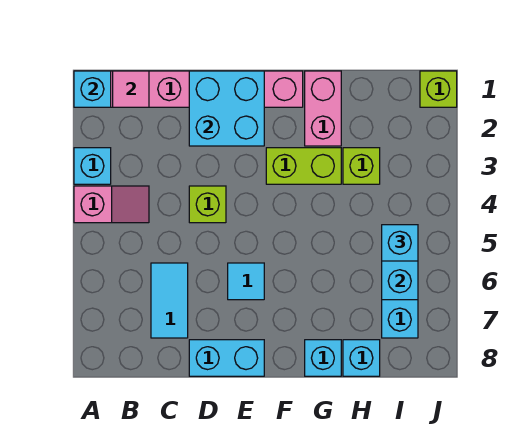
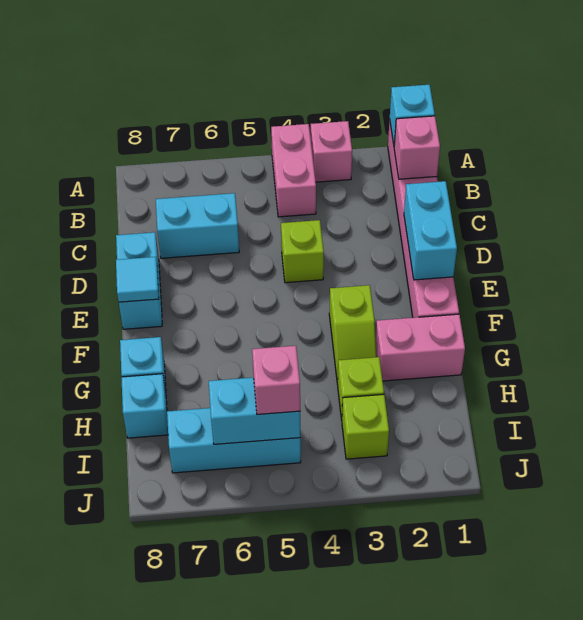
cyan 1x1 brick [74,148,111,184] -> pink 1x1 brick [311,121,352,182]
pink 1x2 slope [74,186,149,223] -> pink 1x2 brick [271,124,316,217]
pink 1x1 tile [113,71,149,107] -> pink 1x1 brick [394,116,440,179]
cyan 1x2 tile [151,263,188,338] -> cyan 1x2 brick [156,193,239,258]
cyan 2x2 brick [189,71,264,146] -> cyan 1x2 brick [404,181,457,280]
cyan 1x1 tile [228,263,264,300] -> cyan 1x1 tile moved to [116,257,159,302]
lime 1x2 brick [266,148,341,184] -> lime 1x2 slope [329,285,377,384]
cyan 1x1 brick [382,225,418,261] -> pink 1x1 brick [252,346,300,415]
lime 1x1 brick [420,71,457,107] -> lime 1x1 brick moved to [342,394,389,459]

